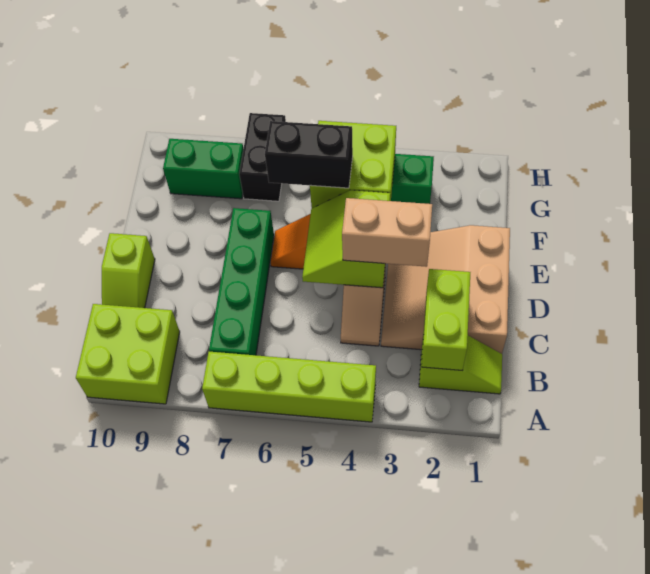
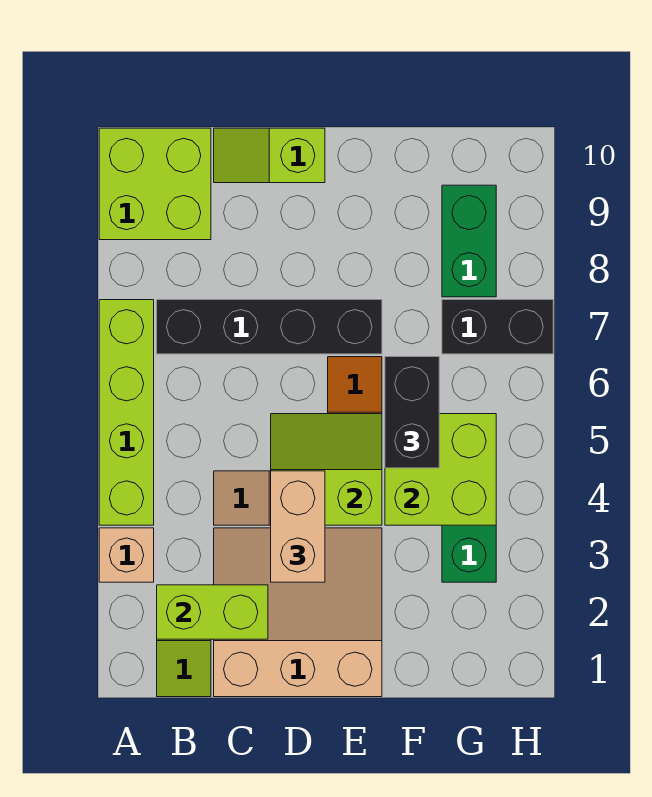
none -> tan 1x1 brick [99,528,154,582]
green 1x4 brick [209,208,274,355] -> black 1x4 brick [157,300,382,354]

